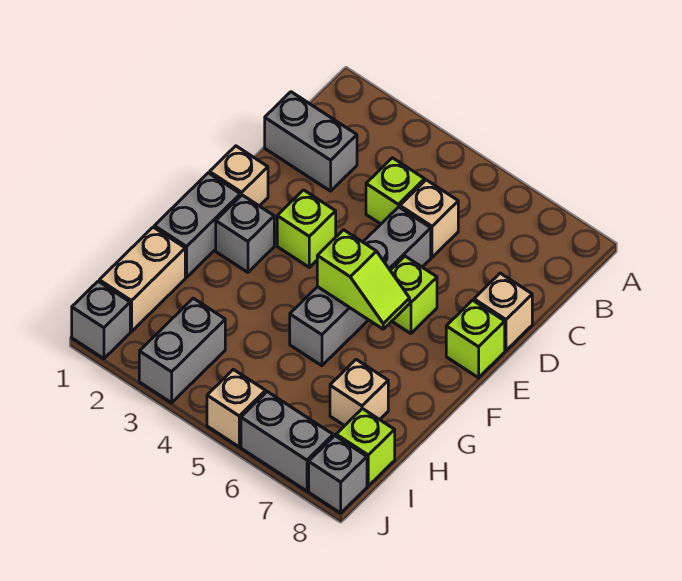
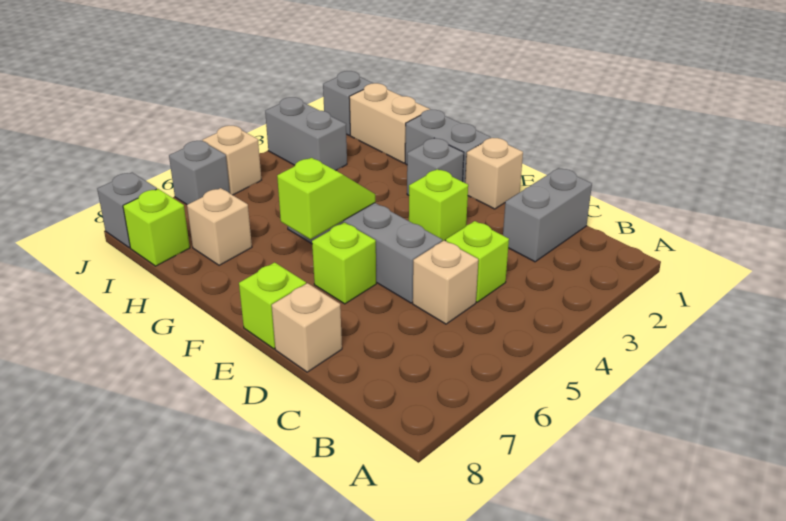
lime 1x2 slope [317,230,410,329] -> lime 1x2 slope turned to [277,158,375,239]
grey 1x2 brick [241,392,333,491] -> grey 1x1 brick [169,141,230,205]

